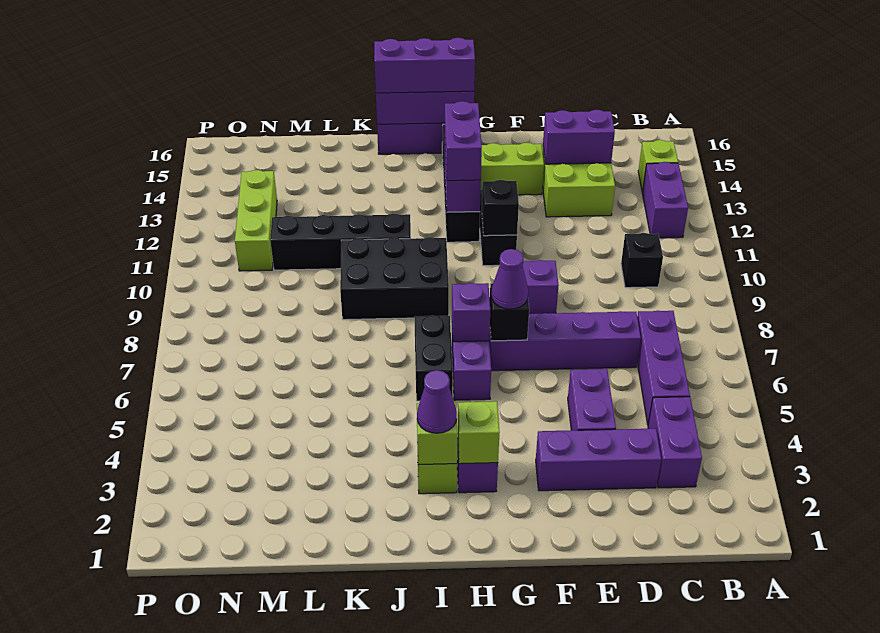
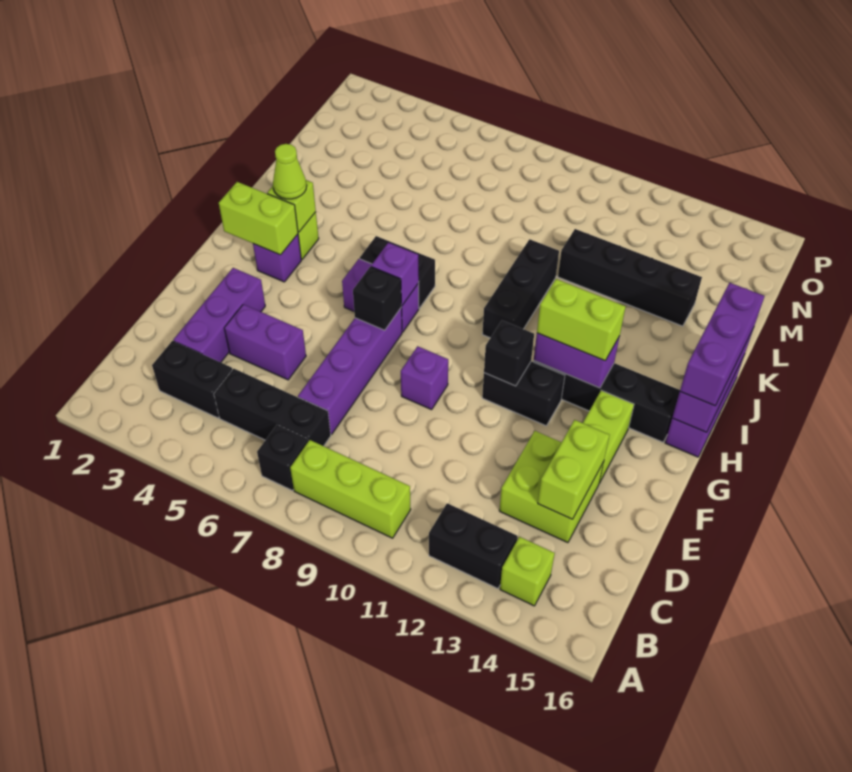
purple 1x2 brick [642,162,688,238] -> black 1x2 brick [429,503,517,588]
purple 1x2 brick [648,397,702,488] -> black 1x2 brick [152,341,233,418]
purple 1x3 brick [637,311,690,424] -> black 1x3 brick [214,369,331,446]
black 1x1 brick [621,233,663,288] -> black 1x1 brick moved to [257,425,308,491]
purple 1x2 brick [543,110,615,164] -> lime 1x2 brick [538,420,609,519]
purple 1x1 cone [491,249,528,309] -> none
lime 1x1 brick [457,401,500,464] -> lime 1x2 brick [219,182,298,255]
purple 1x2 brick [445,101,482,181] -> lime 1x2 brick [537,279,626,361]
purple 1x1 cone [417,370,457,433] -> lime 1x1 cone [273,144,307,199]
black 2x3 brick [340,237,449,320] -> black 1x3 brick [482,239,559,338]
black 1x4 brick [270,214,411,270] -> black 1x4 brick turned to [558,229,702,326]
lime 1x3 brick [235,170,277,271] -> lime 1x3 brick moved to [290,440,411,538]

